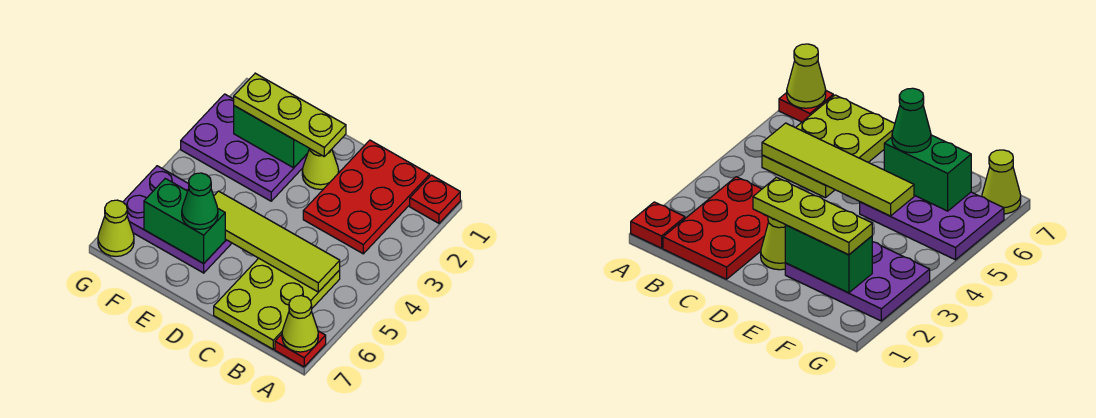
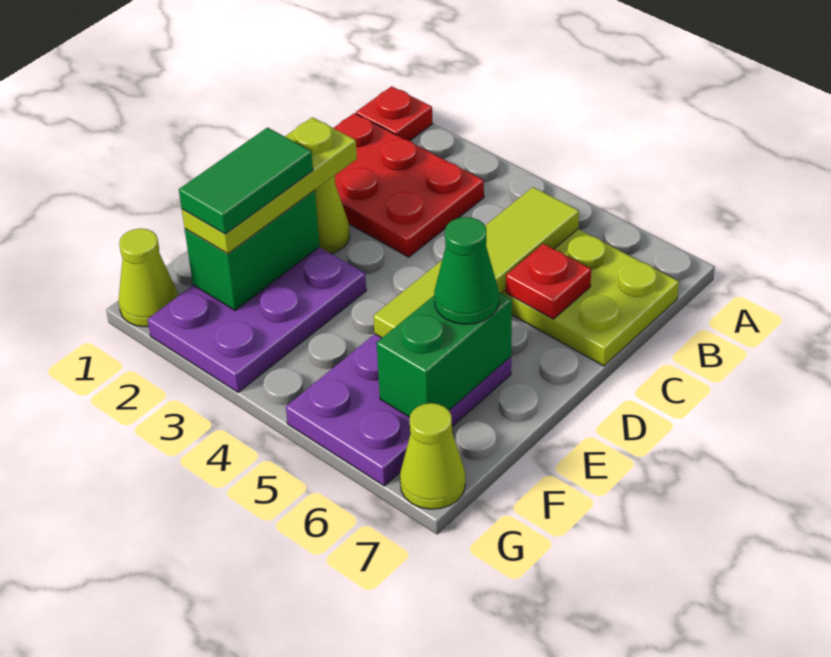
red 1x1 plate [275,331,326,367] -> red 1x1 plate moved to [506,244,591,319]
lime 1x1 cone [282,296,318,352] -> lime 1x1 cone moved to [119,229,178,327]
none -> green 1x2 tile [179,128,313,234]

